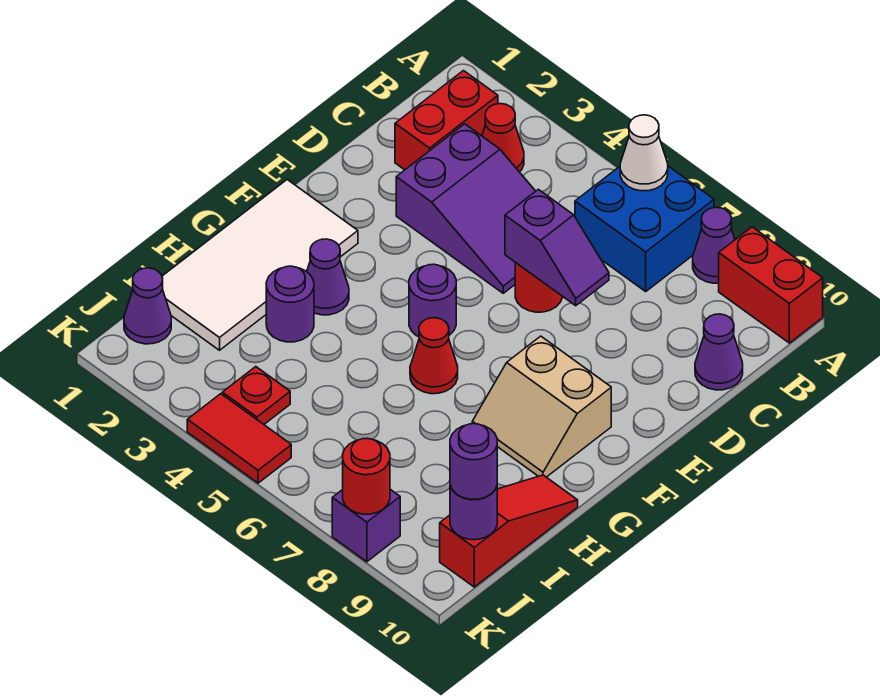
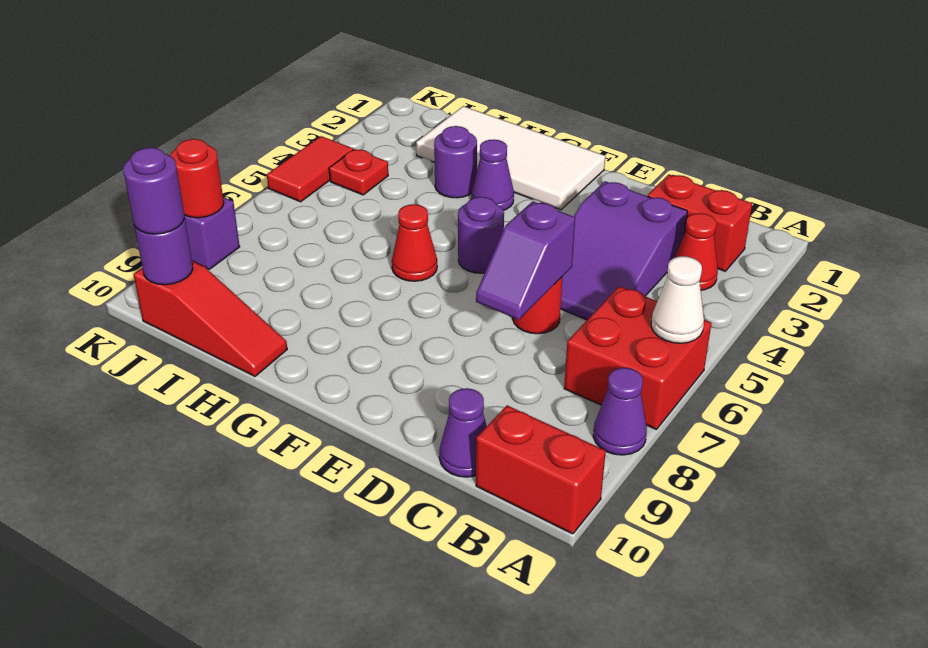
blue 2x2 brick [575,166,714,291] -> red 2x2 brick [564,286,711,430]
red 1x2 brick [719,227,823,343] -> red 1x2 brick turned to [476,405,606,534]
tan 2x2 slope [472,336,611,477] -> none
purple 1x1 cone [124,268,171,344] -> none

